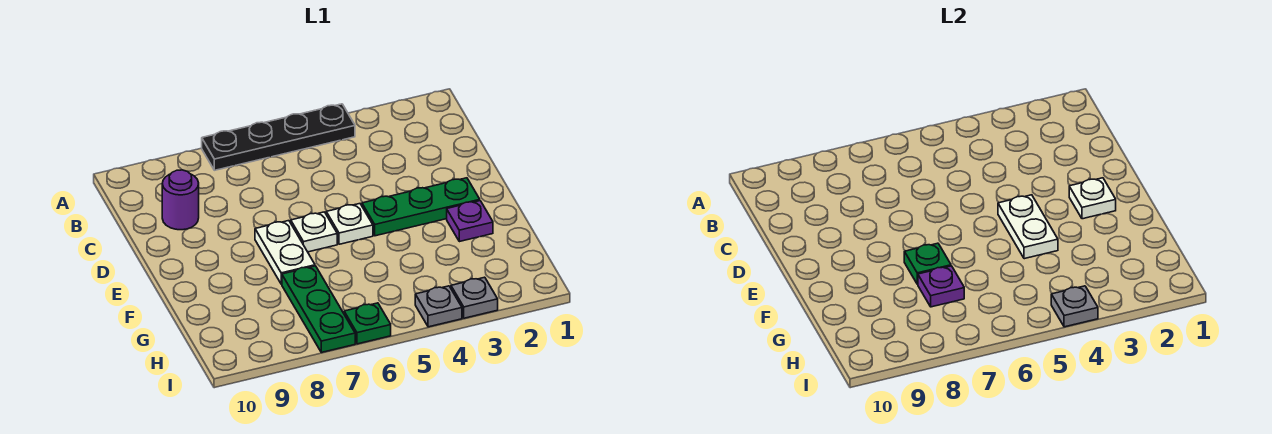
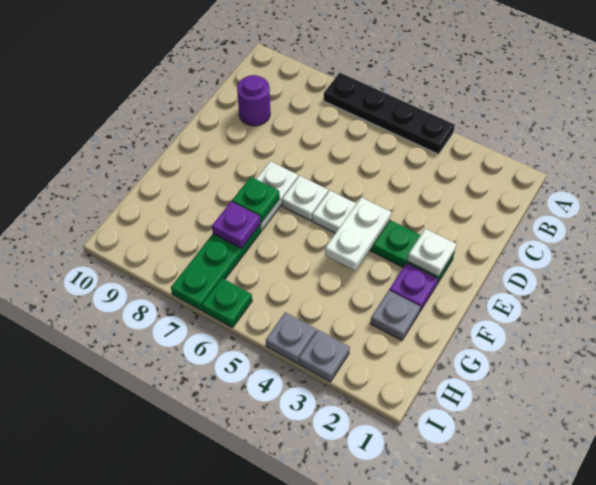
grey 1x1 plate [1051,286,1098,327] -> grey 1x1 plate moved to [370,291,420,340]

